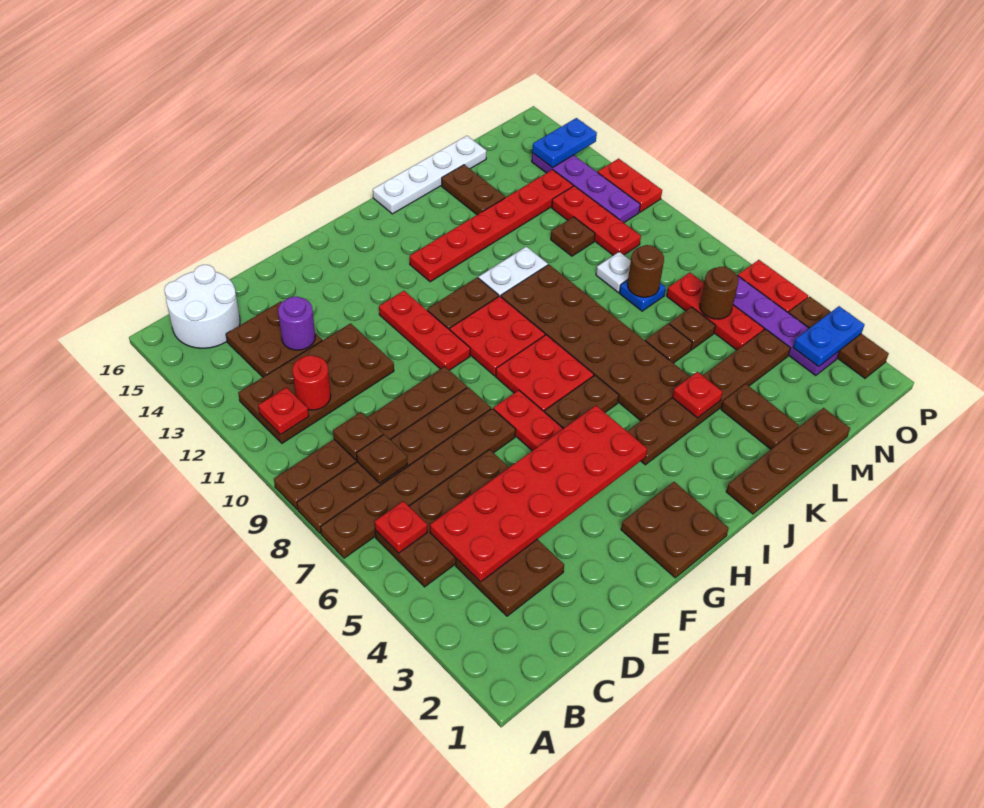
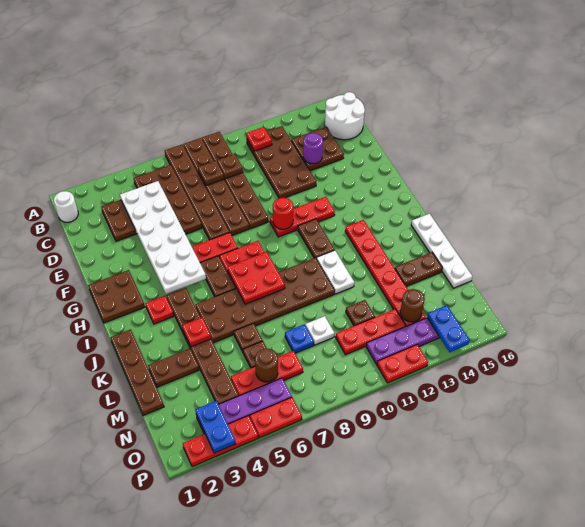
none -> white 1x1 round brick [54,191,78,222]
red 1x1 plate [375,501,427,553] -> red 1x1 plate moved to [145,296,174,324]
red 2x6 plate [430,406,647,582] -> white 2x6 plate [120,181,206,294]
red 1x1 round brick [293,356,331,410] -> red 1x1 round brick moved to [273,198,293,229]
red 2x2 plate [450,296,545,376] -> red 2x2 plate moved to [228,252,285,304]
brown 1x1 round brick [627,245,664,297] -> brown 1x1 round brick moved to [400,289,425,322]
brown 1x3 plate [789,296,889,378] -> red 1x3 plate [183,416,258,467]

